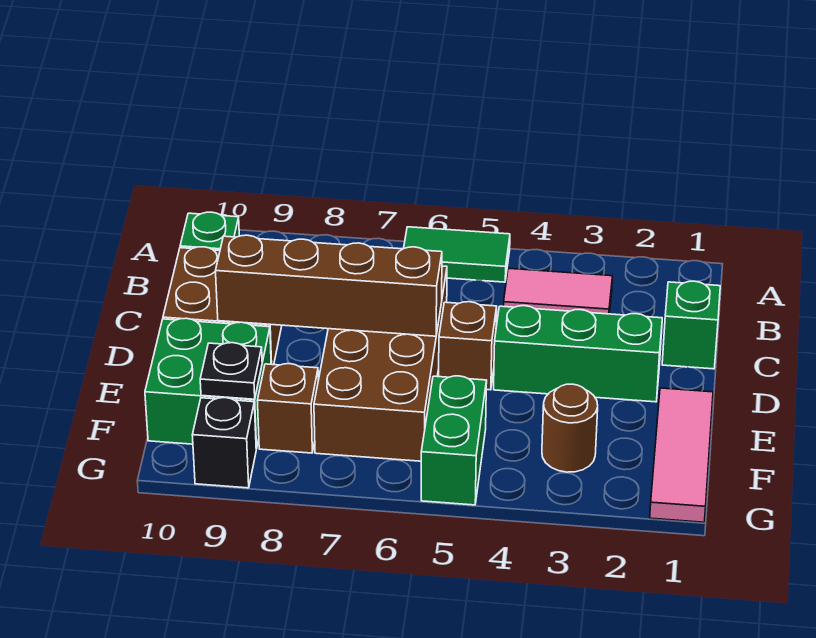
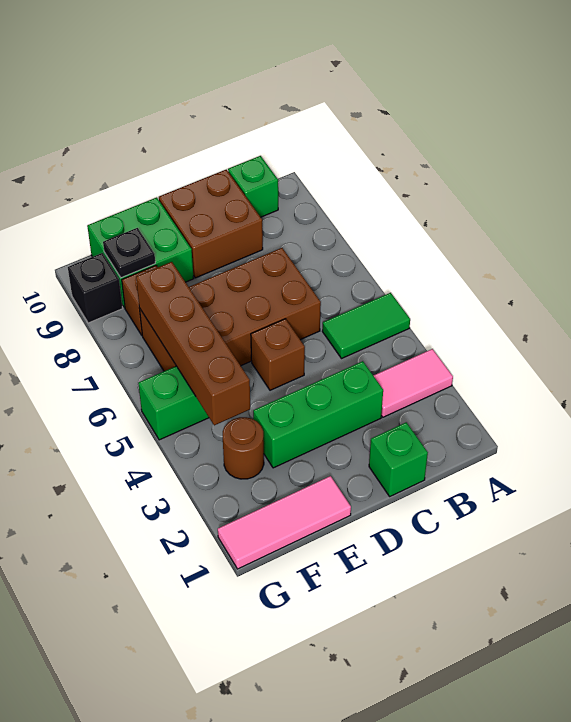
green 1x2 tile [404,227,510,282] -> green 1x2 tile turned to [322,293,410,358]
pink 1x2 tile [503,268,613,314] -> pink 1x2 tile turned to [373,349,453,417]
green 1x3 brick [494,306,662,402] -> green 1x3 brick turned to [253,361,383,468]
brown 1x4 brick [216,235,442,336] -> brown 1x4 brick moved to [136,262,250,425]

